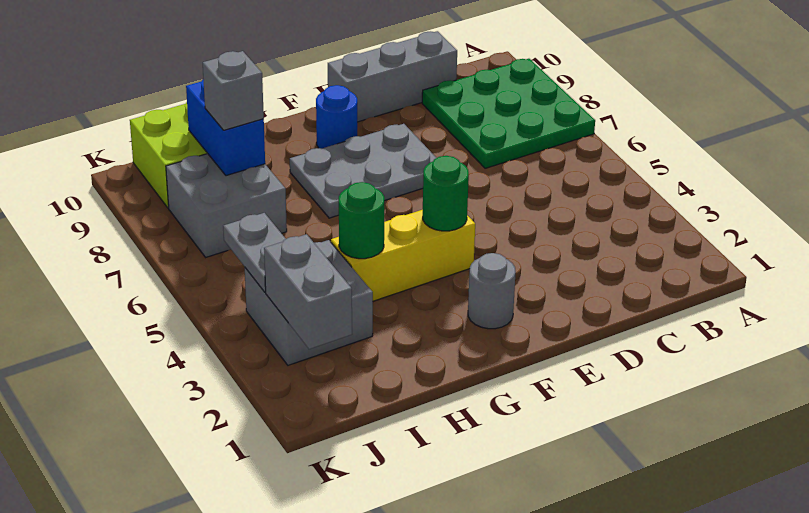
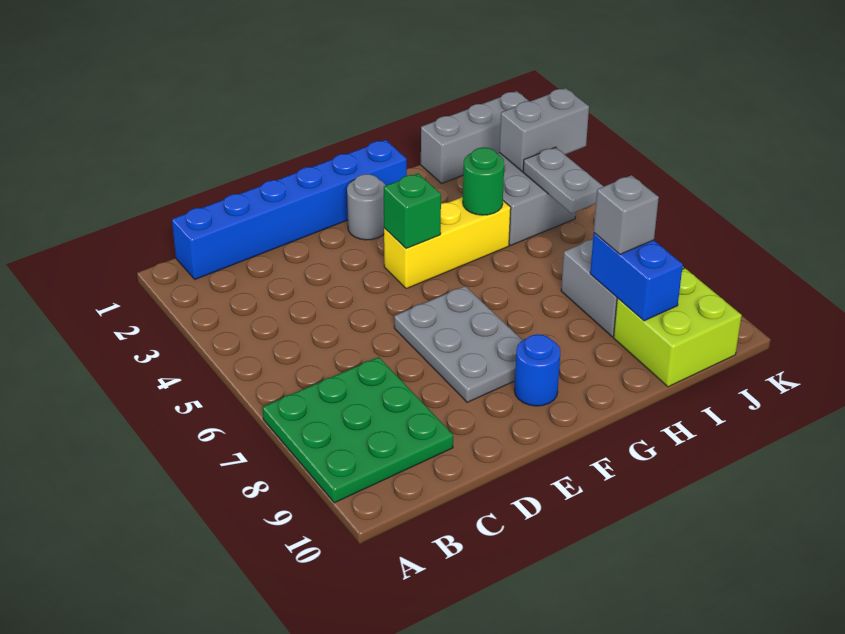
none -> blue 1x6 brick [172,140,407,279]
grey 1x3 brick [328,31,457,122] -> grey 1x3 brick moved to [421,91,529,183]
grey 2x3 plate [290,124,436,218] -> grey 2x3 plate turned to [394,286,523,402]
green 1x1 round brick [423,156,469,231] -> green 1x1 brick [384,173,441,249]
grey 1x2 brick [264,234,352,349] -> grey 1x2 brick turned to [499,88,589,171]

